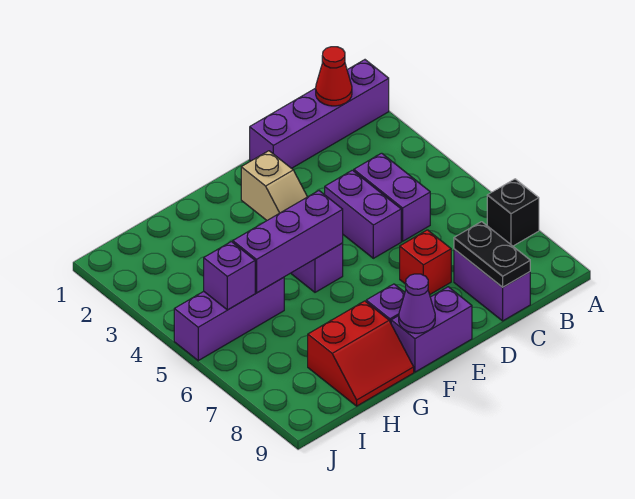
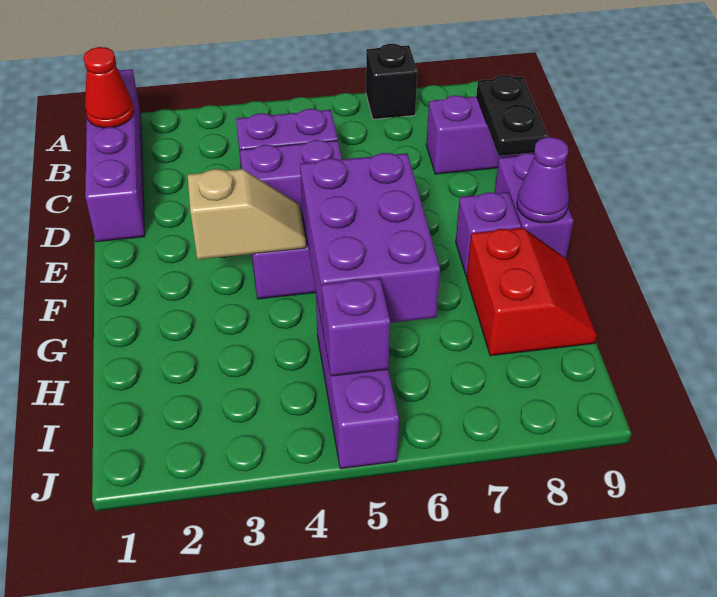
black 1x2 plate [454,222,530,287] -> black 1x2 plate turned to [476,75,548,156]
red 1x1 brick [400,230,451,294] -> none
purple 1x3 brick [233,191,343,293] -> purple 2x3 brick [300,153,440,329]

